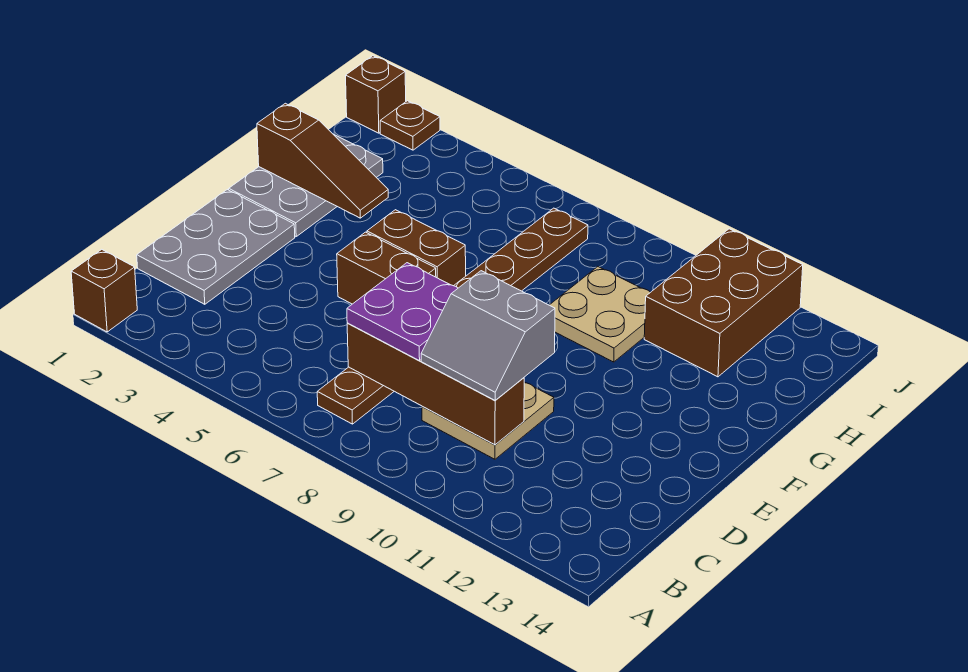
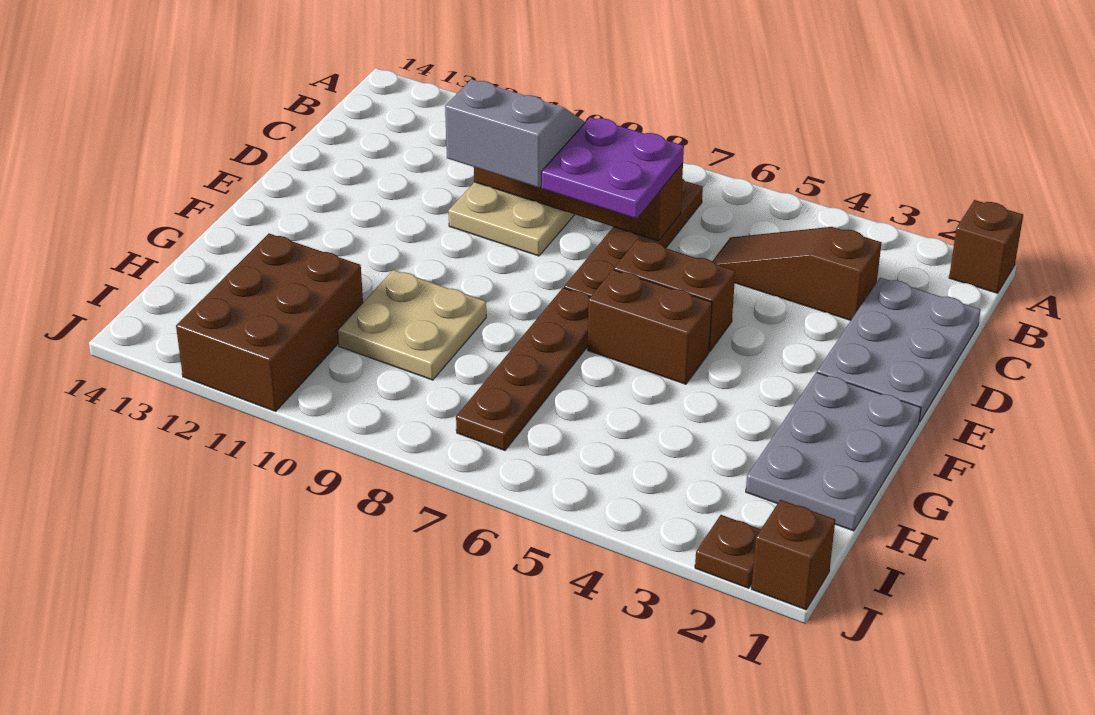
brown 1x3 slope [257,103,388,218] -> brown 1x3 slope moved to [713,227,881,320]

